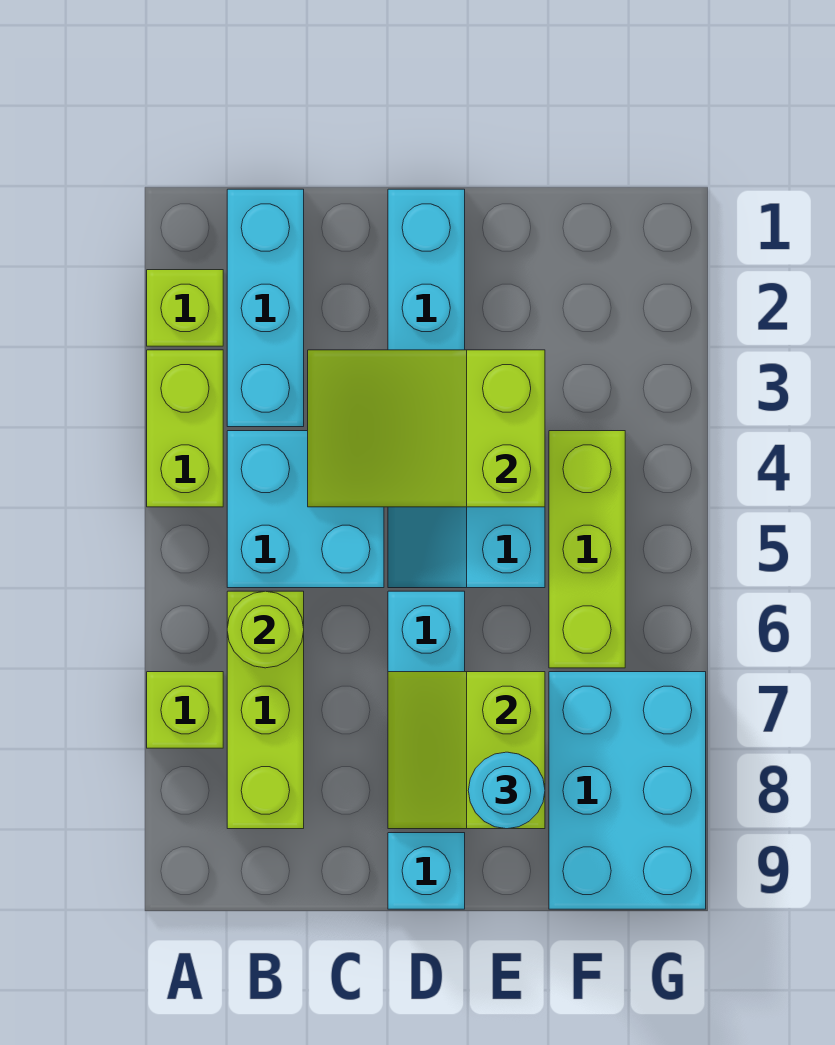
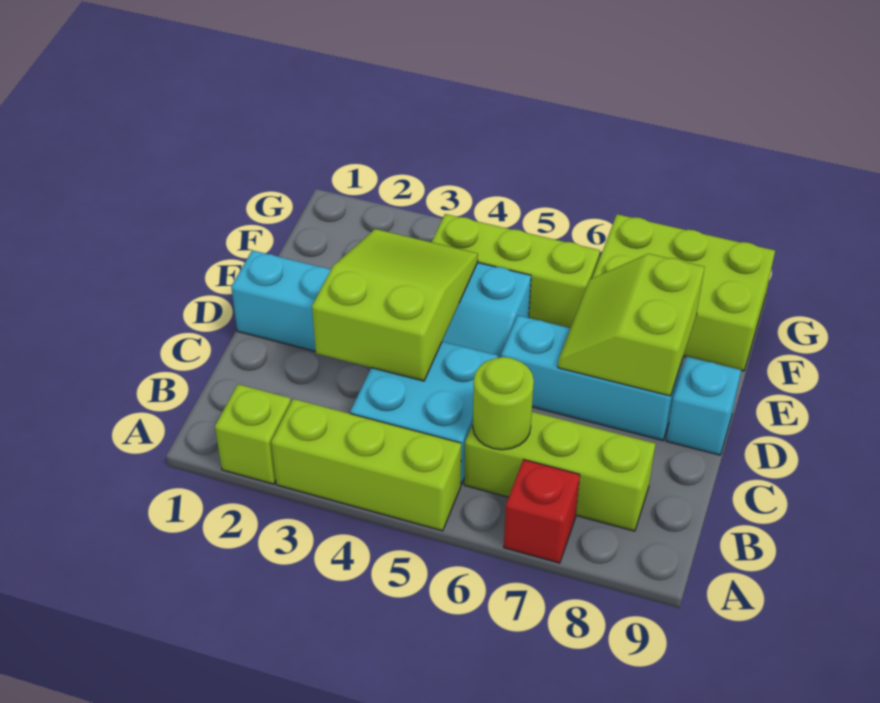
lime 1x2 brick [147,350,223,507] -> lime 1x3 brick [271,399,461,531]
lime 1x1 brick [147,672,223,748] -> red 1x1 brick [504,459,580,563]
cyan 1x3 brick [227,189,304,427] -> none
lime 2x3 slope [308,350,545,507] -> lime 2x3 slope turned to [312,229,478,381]
lime 2x2 slope [388,672,545,829] -> lime 2x2 slope turned to [558,254,705,396]
cyan 1x1 round brick [468,752,545,829] -> none
cyan 2x3 brick [549,672,706,909] -> lime 2x3 brick [592,214,775,371]

